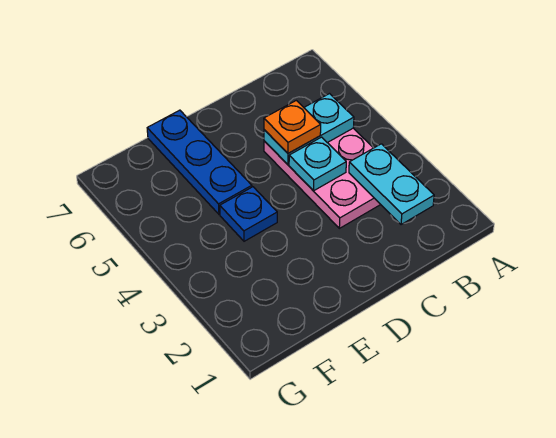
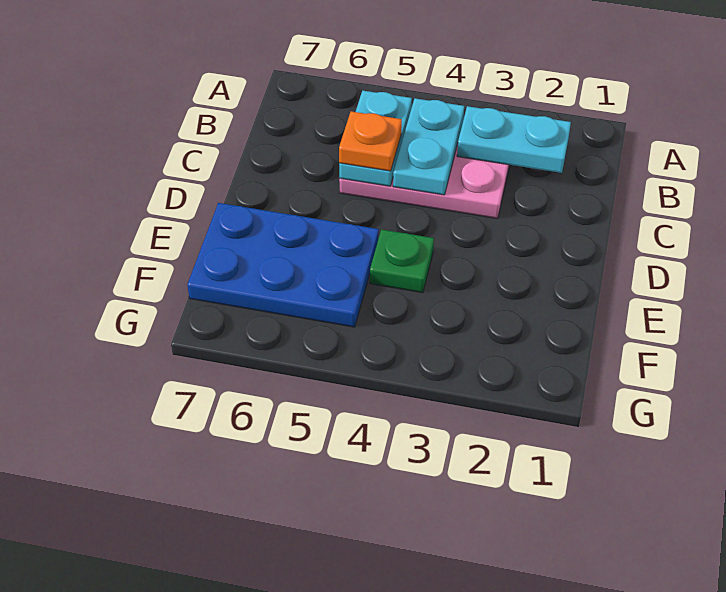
cyan 1x1 plate [289,137,346,191] -> cyan 1x2 plate [393,98,464,195]
blue 1x1 plate [220,187,277,241] -> green 1x1 plate [370,230,434,293]
blue 1x3 plate [147,110,252,214] -> blue 2x3 plate [187,203,379,327]

